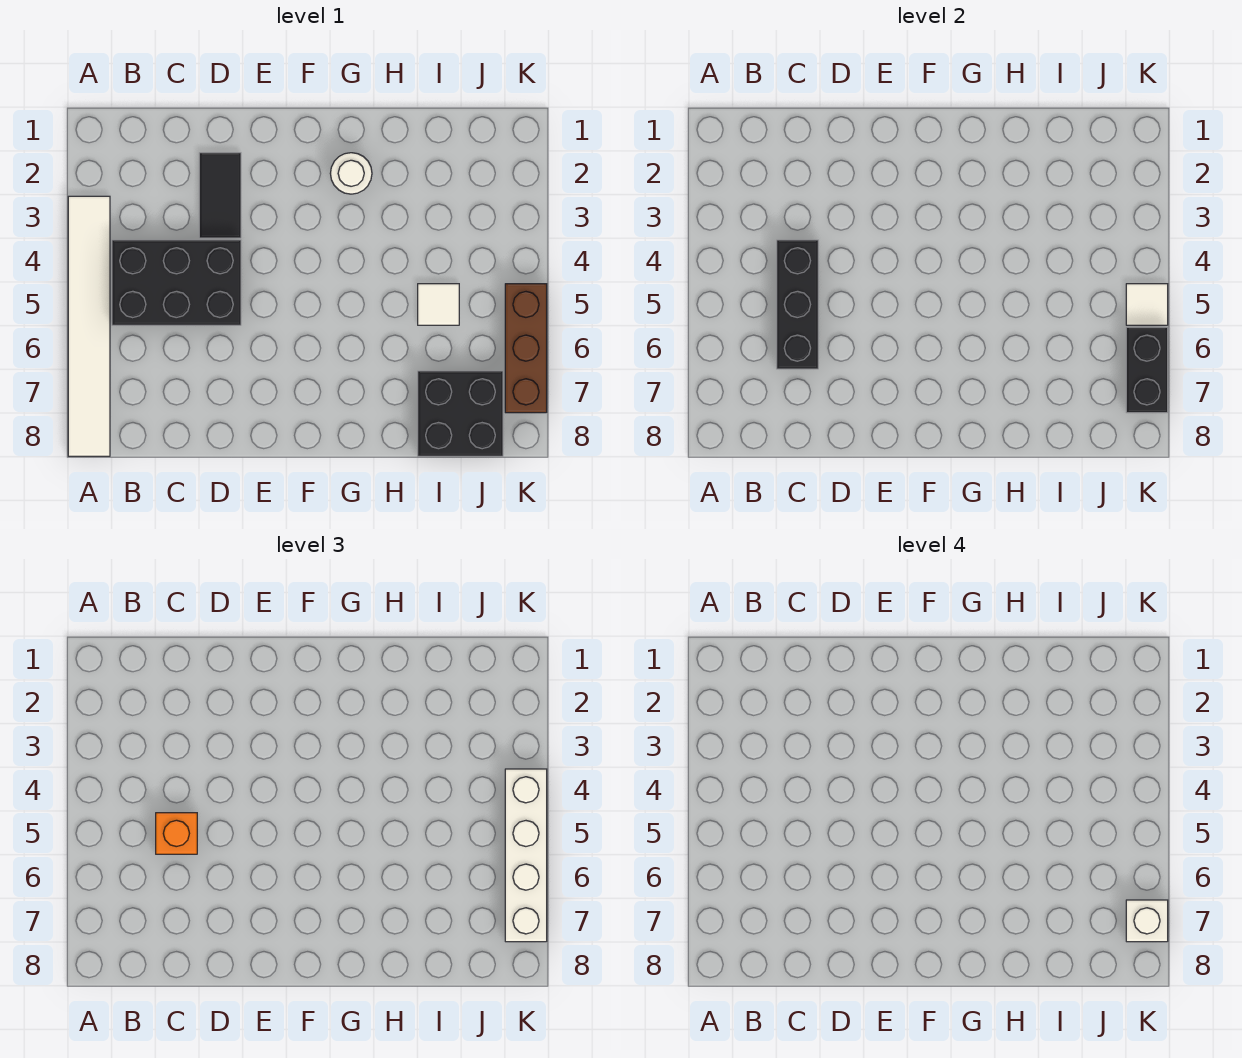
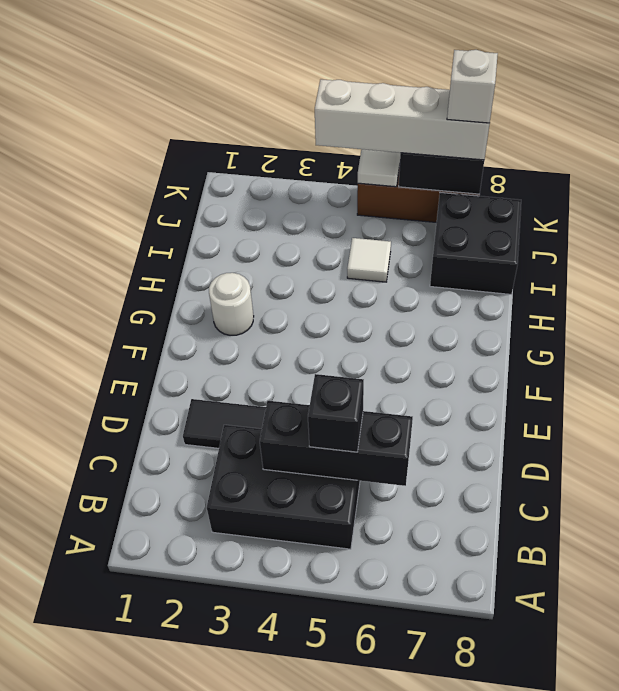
white 1x6 tile [68,196,110,456] -> none
black 2x3 brick [112,240,241,325] -> black 2x3 brick turned to [207,425,360,549]
orange 1x1 brick [156,813,197,854] -> black 1x1 brick [308,374,364,452]

